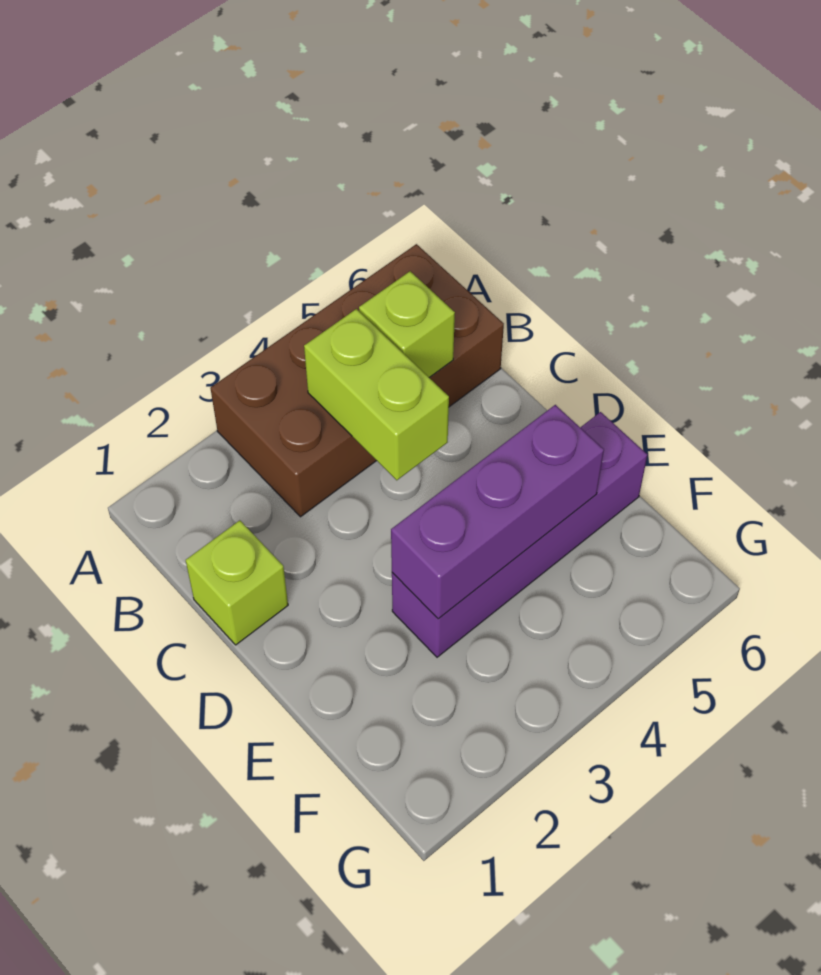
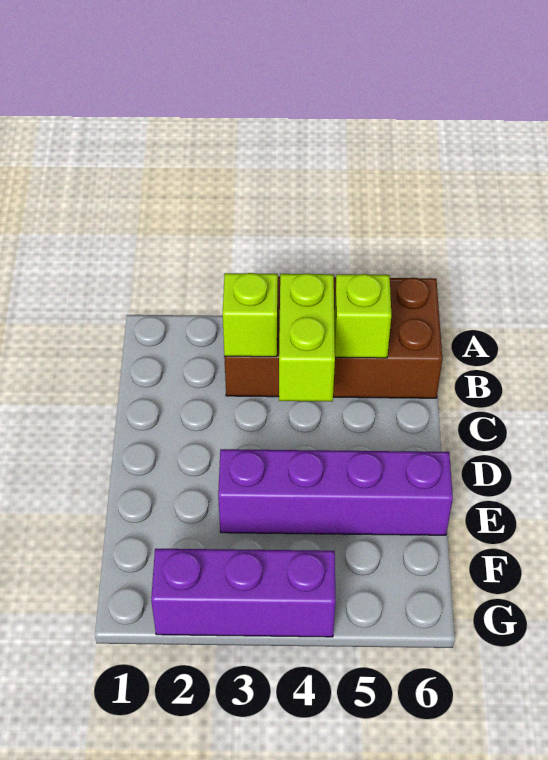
lime 1x1 brick [186,520,288,645] -> lime 1x1 brick moved to [223,273,278,357]
purple 1x3 brick [391,405,604,619] -> purple 1x3 brick moved to [151,549,335,637]

